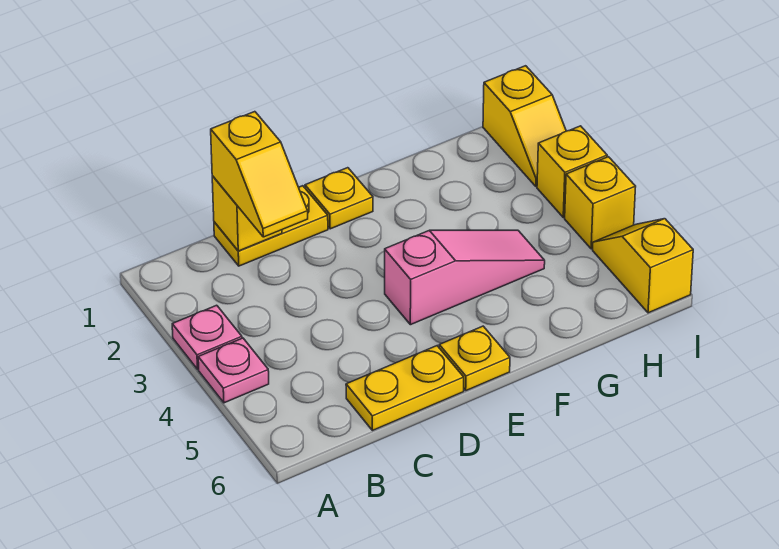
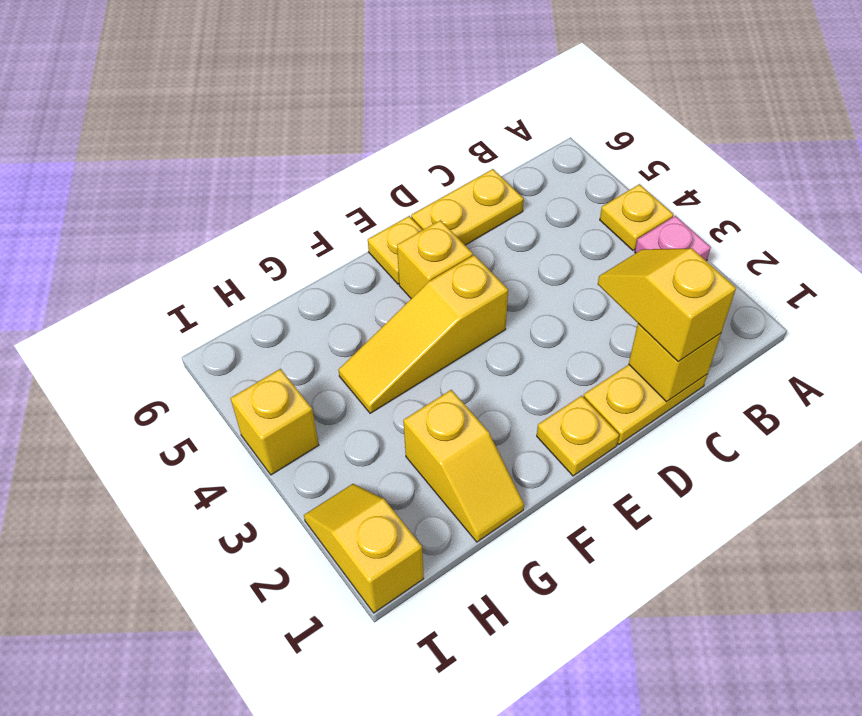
pink 1x1 plate [198,338,269,403] -> yellow 1x1 plate [600,184,674,250]
pink 1x3 slope [385,230,545,325] -> yellow 1x3 slope [338,255,508,413]
yellow 1x1 brick [537,126,607,217] -> yellow 1x1 brick moved to [397,220,473,299]
yellow 1x2 slope [593,219,693,313] -> yellow 1x2 slope moved to [403,390,524,542]

